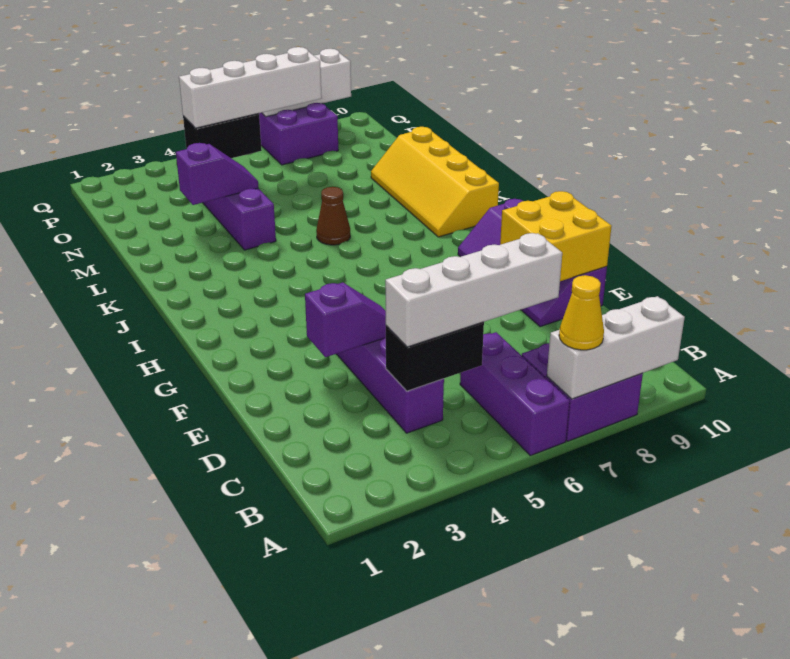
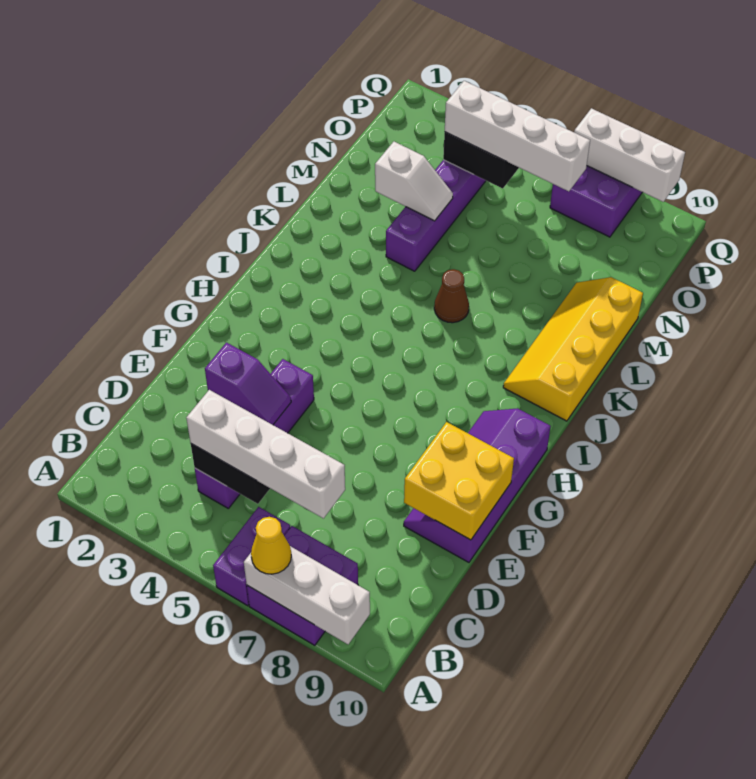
purple 1x3 brick [460,332,570,456] -> purple 1x2 brick [213,507,290,606]
purple 1x2 slope [176,143,259,205] -> white 1x2 slope [375,142,453,221]

